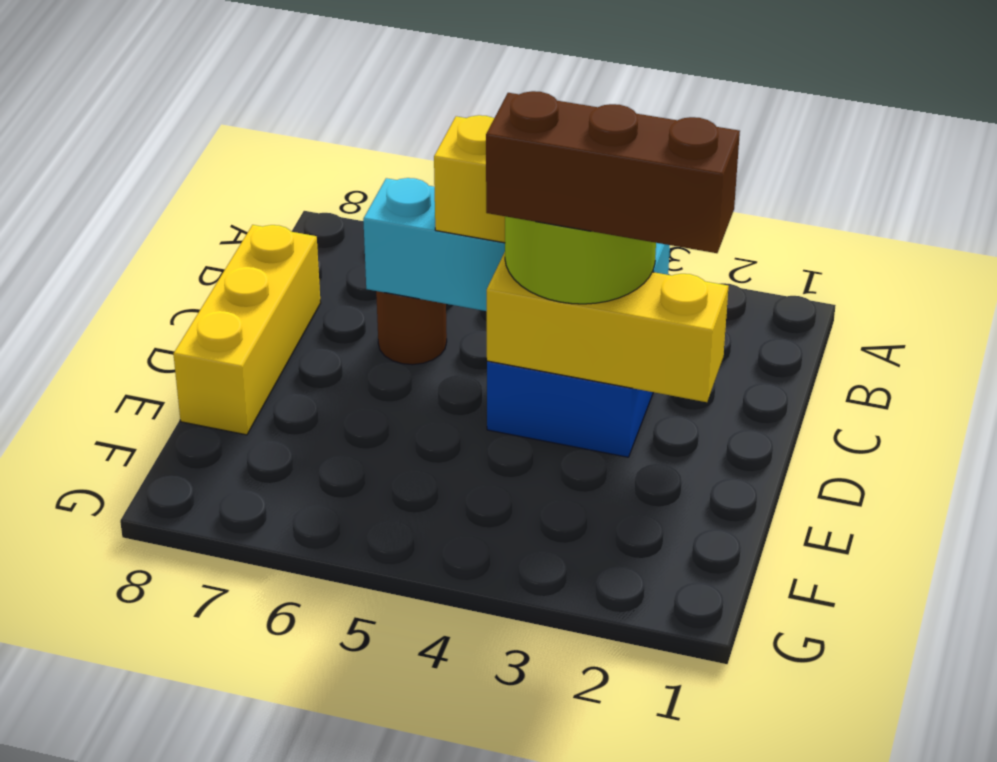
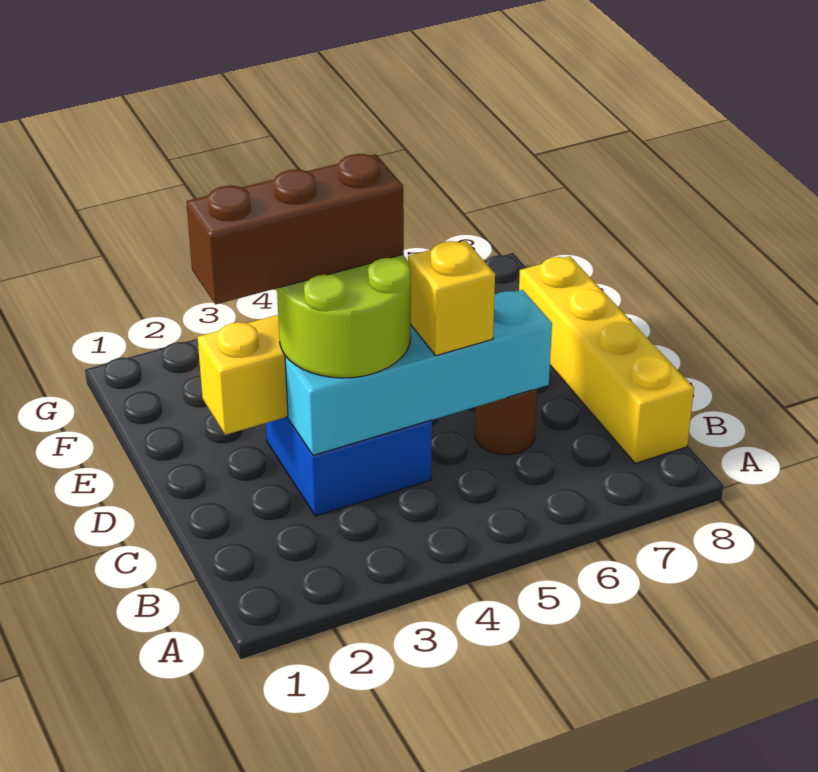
yellow 1x3 brick [173,225,321,435] -> yellow 1x4 brick [519,256,694,463]

